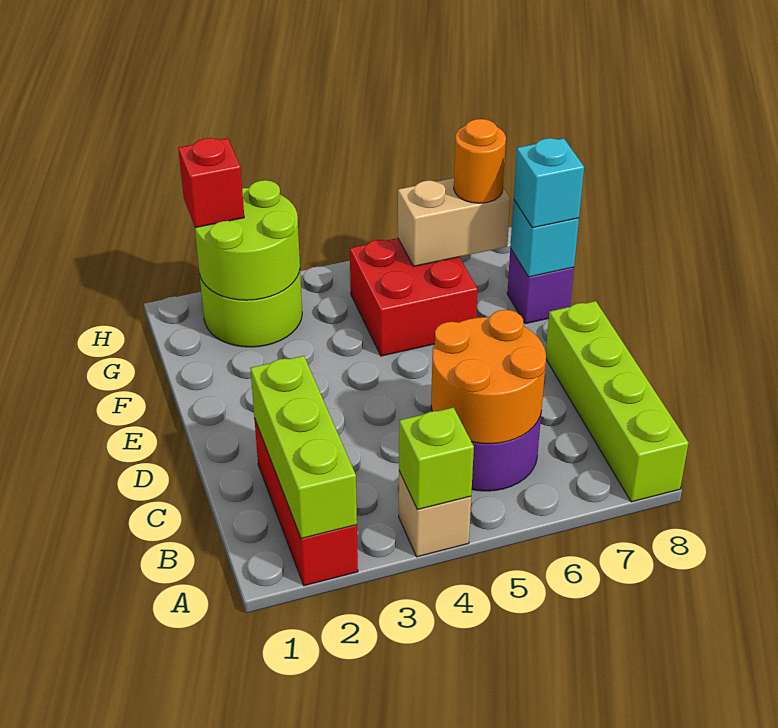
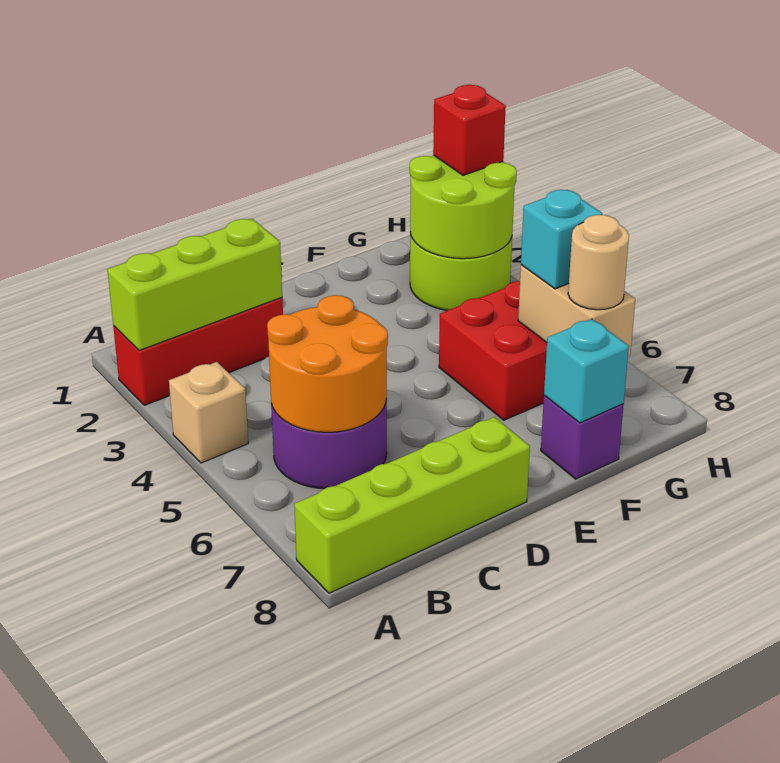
lime 1x1 brick [399,408,474,510] -> none
cyan 1x1 brick [514,138,584,228] -> cyan 1x1 brick moved to [521,190,602,289]
orange 1x1 round brick [454,119,506,203] -> tan 1x1 round brick [568,215,629,310]

